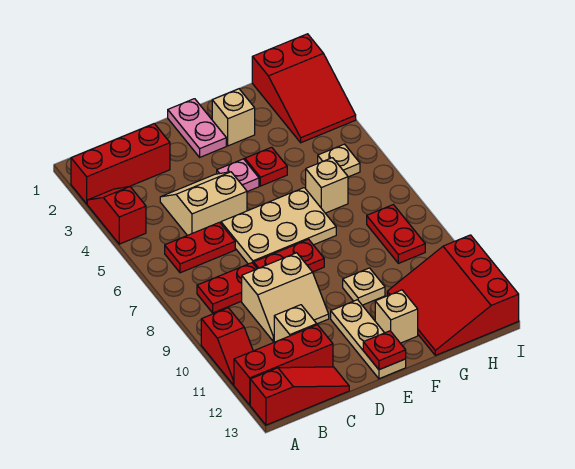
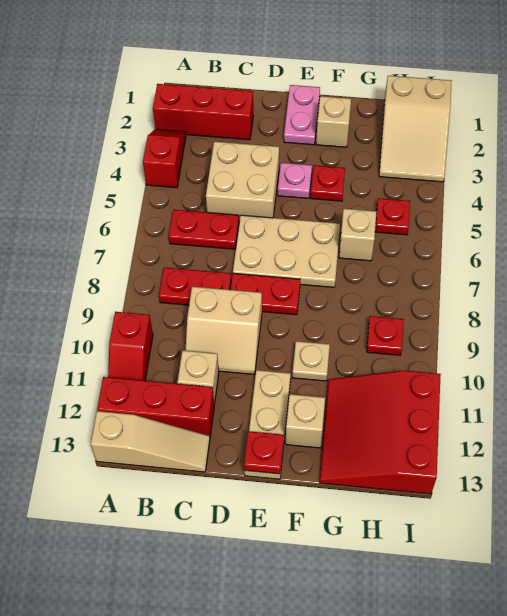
red 1x3 slope [250,367,349,425] -> tan 1x3 slope [91,411,210,472]
tan 2x2 slope [160,172,247,235] -> tan 2x2 brick [206,142,279,221]
red 2x3 slope [252,34,356,143] -> tan 2x3 slope [379,76,452,182]
tan 1x1 plate [318,144,360,177] -> red 1x1 plate [375,198,410,235]
red 1x2 plate [367,205,425,263] -> red 1x1 plate [367,316,404,355]

